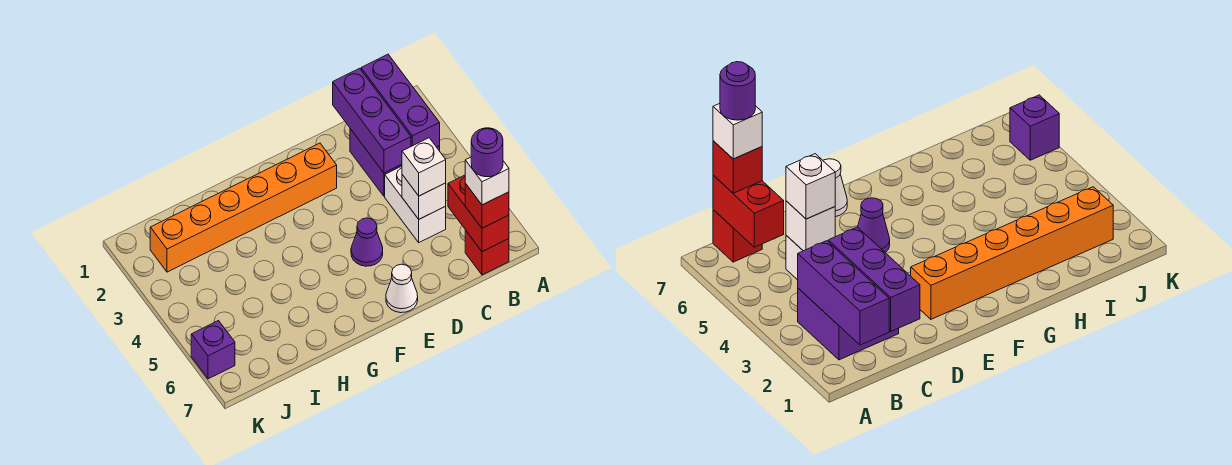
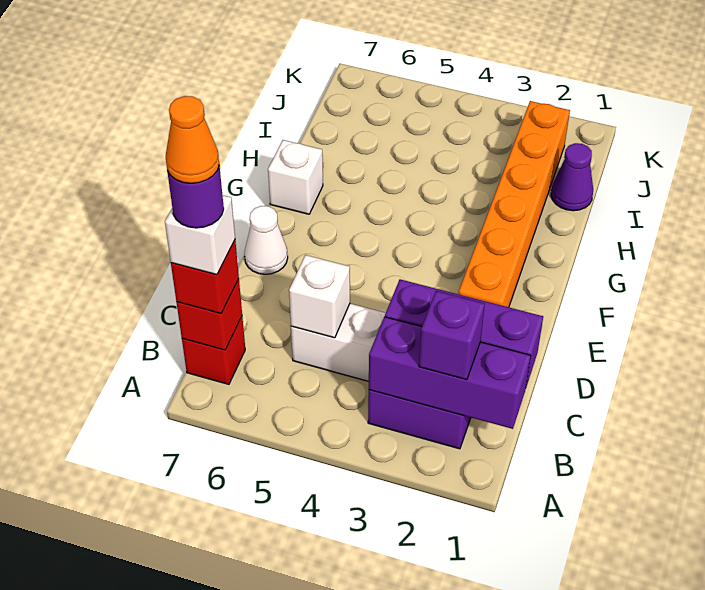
red 1x2 brick [448,175,509,252] -> red 1x1 brick [176,279,242,350]
none -> orange 1x1 cone [166,96,219,183]
white 1x1 brick [402,138,446,196] -> white 1x1 brick moved to [268,140,323,214]
purple 1x1 cone [351,218,383,266] -> purple 1x1 cone moved to [551,143,593,211]
purple 1x1 brick [191,321,235,379] -> purple 1x1 brick moved to [419,291,485,380]

